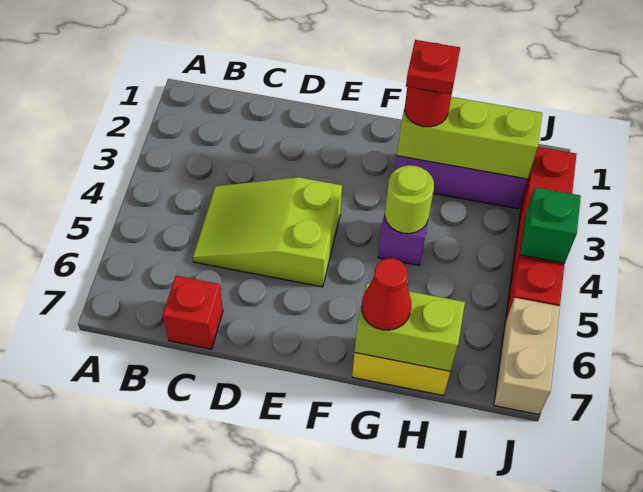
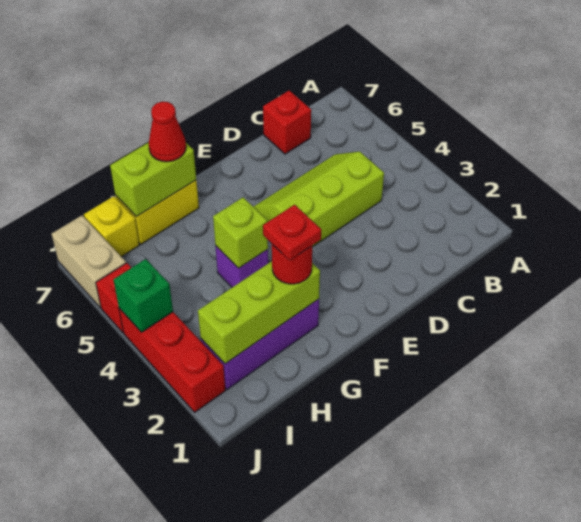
lime 2x3 slope [193,177,342,287] -> lime 2x3 slope turned to [254,151,384,247]
lime 1x1 round brick [385,165,434,234] -> lime 1x1 brick [213,197,268,268]
none -> yellow 1x1 brick [84,196,139,257]

